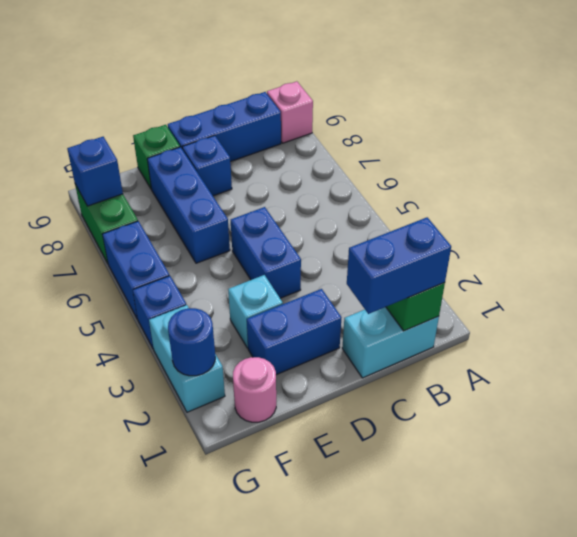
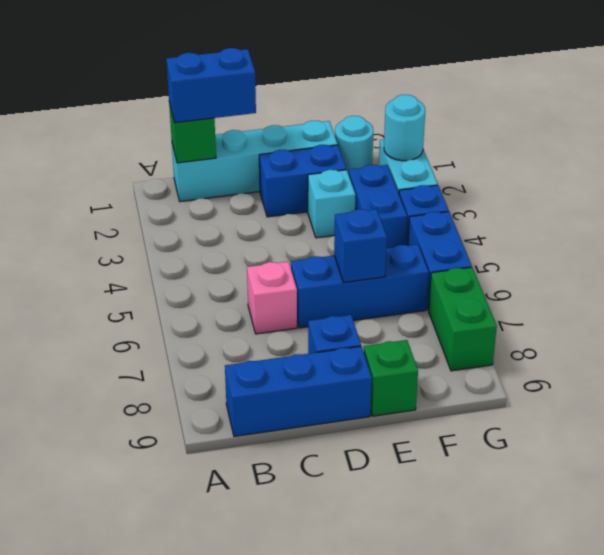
pink 1x1 brick [267,81,313,143] -> pink 1x1 brick moved to [247,261,297,334]
cyan 1x2 brick [342,307,439,378] -> cyan 1x4 brick [172,121,338,202]
blue 1x2 brick [231,207,301,298] -> blue 1x2 brick moved to [349,165,407,249]
blue 1x3 brick [147,147,230,263] -> blue 1x3 brick turned to [291,244,429,328]
pink 1x1 round brick [233,357,276,422] -> cyan 1x1 round brick [335,116,373,174]
blue 1x1 round brick [168,308,215,376] -> cyan 1x1 round brick [384,95,425,161]
blue 1x1 brick [67,137,123,206] -> blue 1x1 brick moved to [334,209,387,283]

